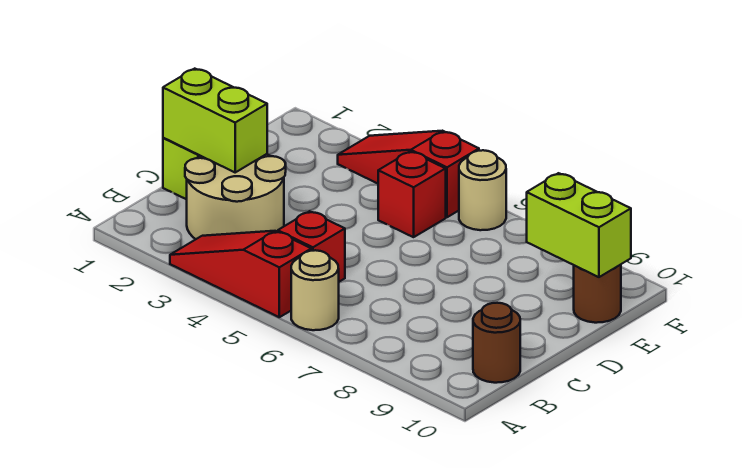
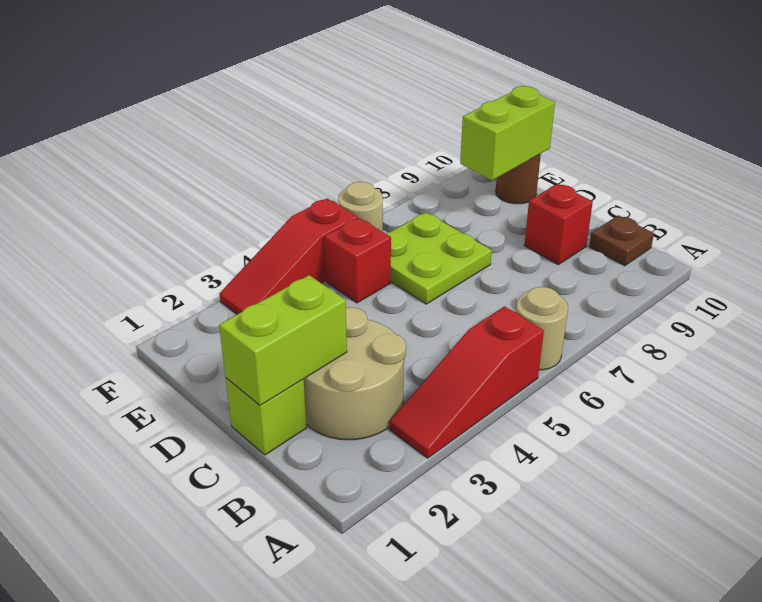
red 1x1 brick [278,211,345,282] -> red 1x1 brick moved to [524,184,593,265]
brown 1x1 round brick [473,303,520,383] -> brown 1x1 plate [589,215,654,266]
none -> lime 2x2 plate [386,213,492,304]

